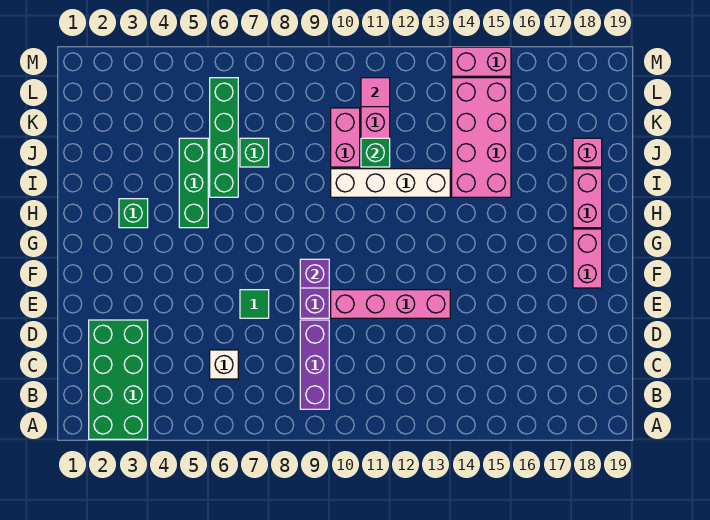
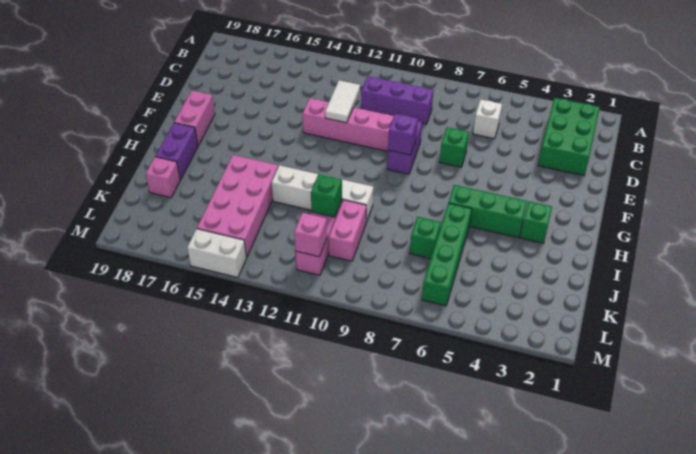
green 2x4 brick [89,320,148,439] -> green 2x3 brick [538,98,600,176]
purple 1x3 brick [300,320,329,409] -> purple 1x3 brick turned to [361,76,433,124]
none -> white 1x2 tile [325,80,360,123]
green 1x1 tile [240,290,269,318] -> green 1x1 brick [440,127,469,167]
green 1x3 brick [179,138,208,228] -> green 1x3 brick turned to [448,185,527,238]
pink 1x2 brick [573,169,602,228] -> purple 1x2 brick [155,123,198,180]
pink 1x1 tile [361,78,390,107] -> pink 1x1 brick [294,213,327,257]
pink 1x2 brick [452,47,511,76] -> white 1x2 brick [187,229,246,278]

